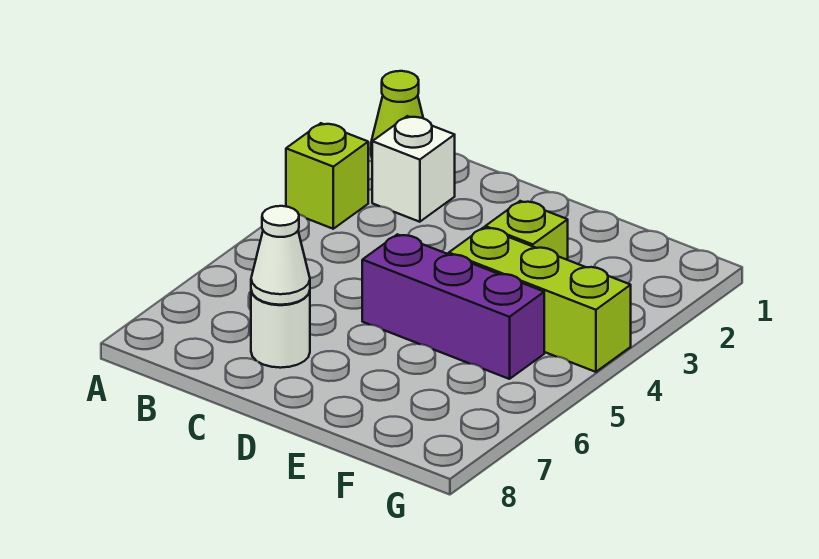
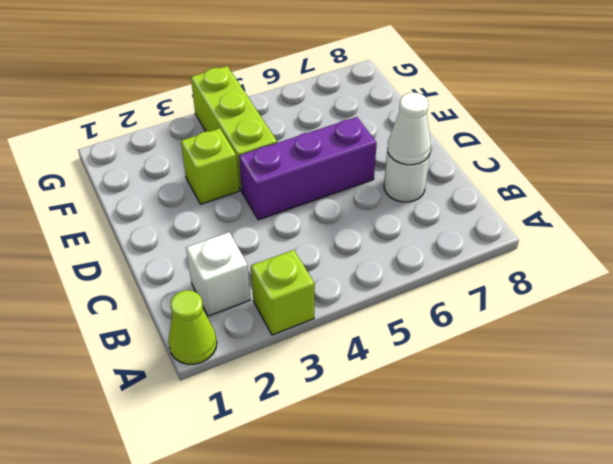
purple 1x3 brick [362,234,544,379] -> purple 1x3 brick turned to [239,117,377,220]

